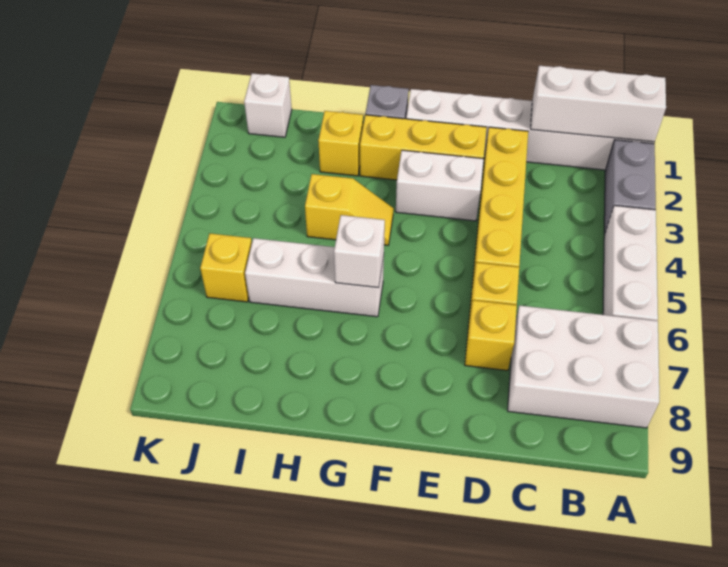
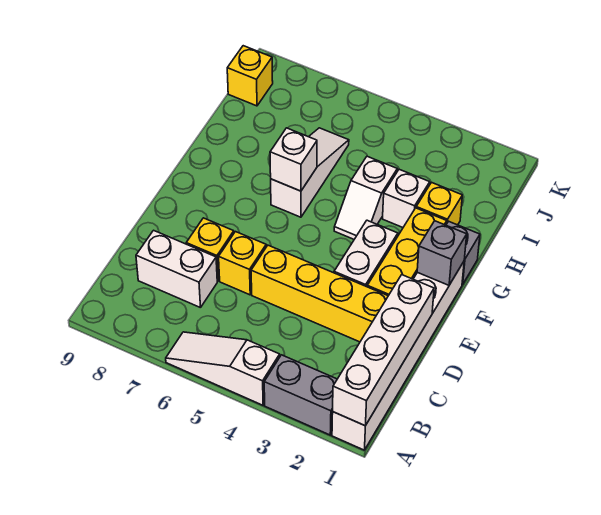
white 1x3 brick [531,66,666,142] -> white 1x4 brick [333,275,434,426]
white 1x3 brick [603,206,658,321] -> white 1x3 slope [166,332,280,405]
white 2x3 brick [508,305,659,428] -> white 1x2 brick [136,230,217,308]
none -> grey 1x1 brick [417,221,467,285]
yellow 1x2 slope [305,174,394,245] -> white 1x2 slope [334,156,397,239]
white 1x3 brick [245,238,384,317] -> white 1x3 slope [271,128,349,217]
white 1x1 brick [244,73,292,137] -> white 1x1 brick moved to [383,169,430,227]
yellow 1x1 brick [200,234,252,302] -> yellow 1x1 brick moved to [227,46,273,106]

